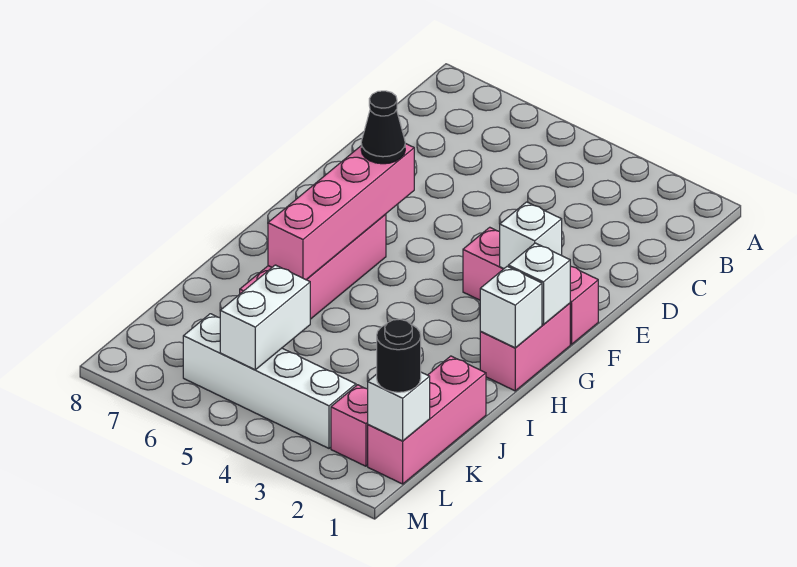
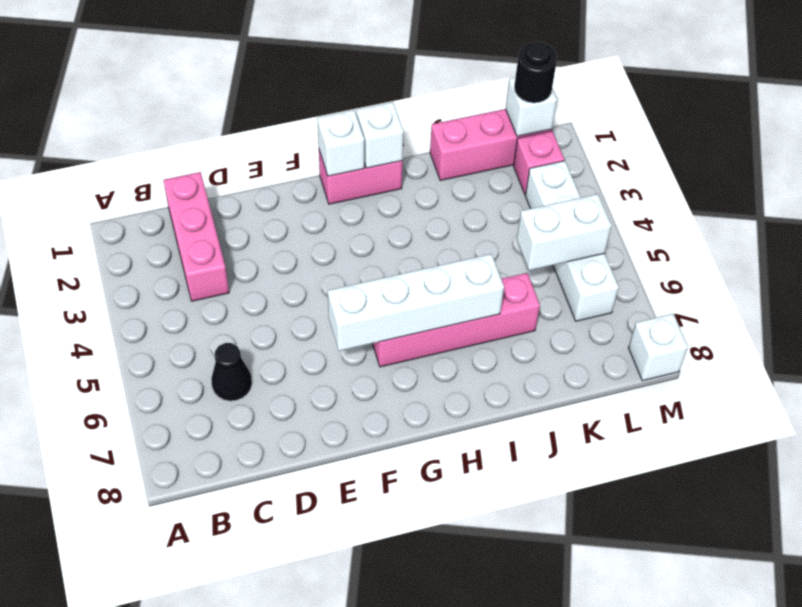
pink 1x3 brick [463,227,598,344] -> pink 1x3 brick moved to [163,172,229,301]
white 1x1 brick [500,202,562,269] -> white 1x1 brick moved to [628,314,688,381]
pink 1x4 brick [268,143,414,280] -> white 1x4 brick [328,254,504,351]
black 1x1 cone [361,91,405,164] -> black 1x1 cone moved to [211,343,252,401]

